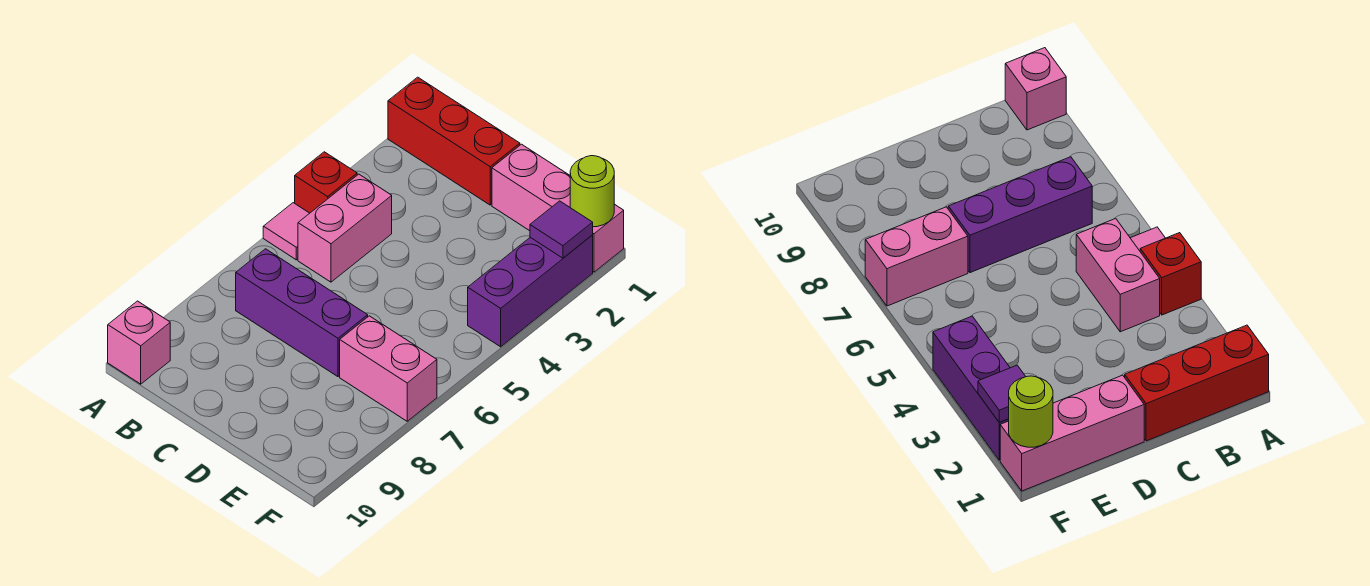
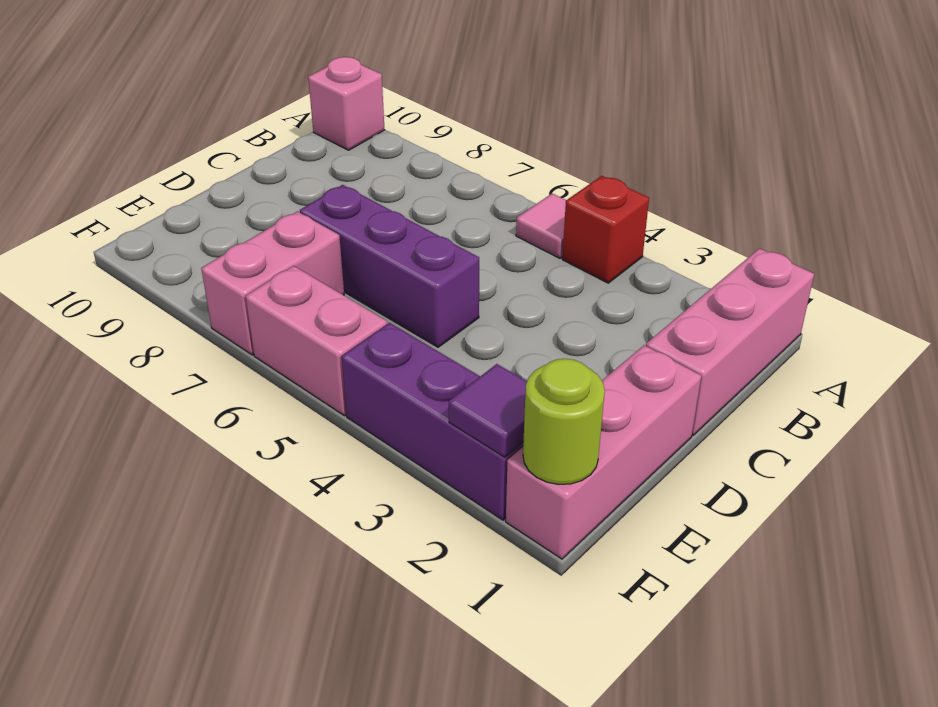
red 1x3 brick [388,77,520,205] -> pink 1x3 brick [646,248,814,435]
pink 1x2 brick [298,174,392,282] -> pink 1x2 brick moved to [246,266,387,416]
purple 1x3 brick [236,249,368,377] -> purple 1x3 brick turned to [300,185,479,347]

